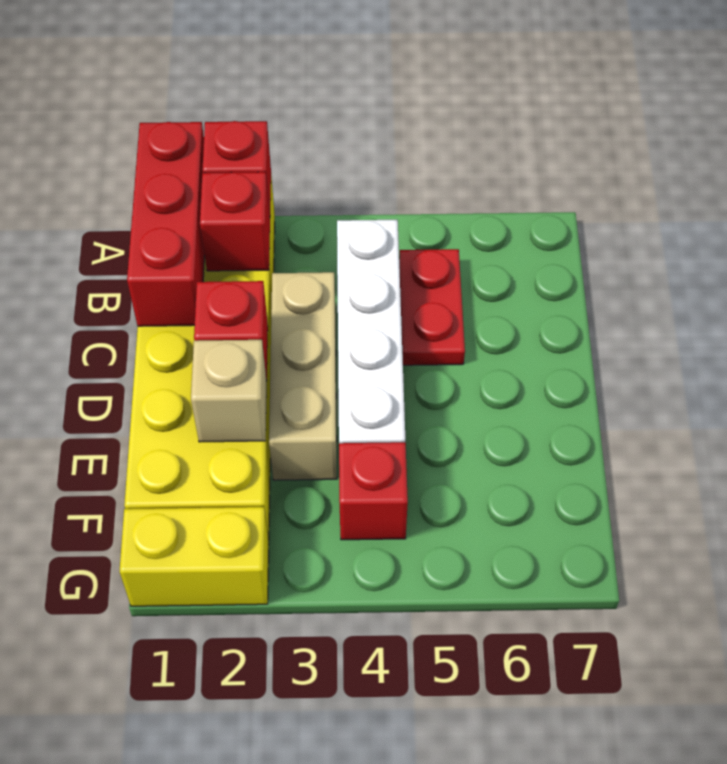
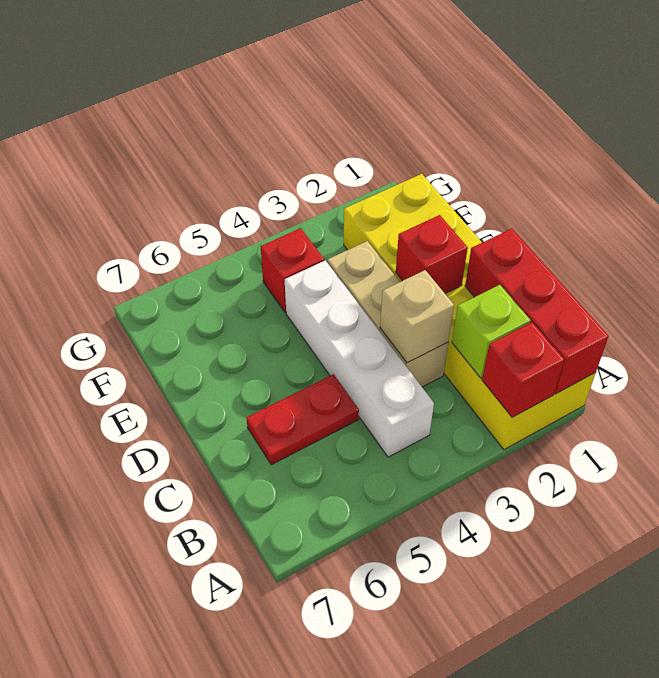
red 1x1 brick [200,172,270,271] -> lime 1x1 brick [452,285,530,378]
red 1x2 plate [399,249,465,365] -> red 1x2 plate turned to [246,374,359,465]
tan 1x1 brick [191,340,267,442] -> tan 1x1 brick moved to [380,270,454,363]
yellow 1x2 brick [119,507,269,606] -> none

